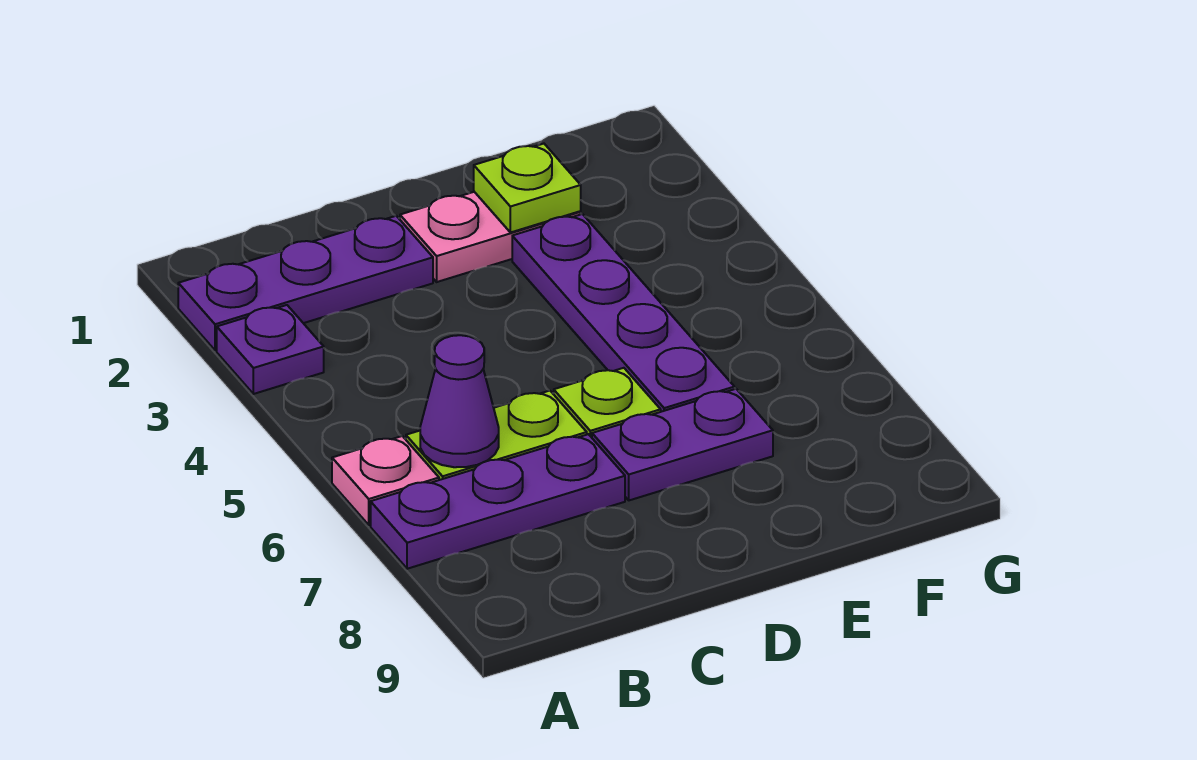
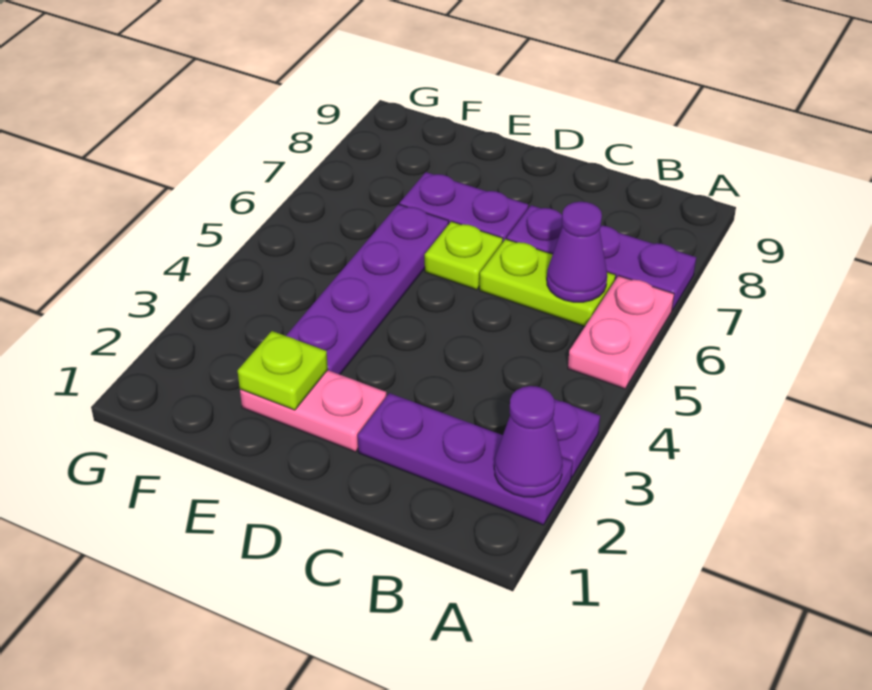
none -> purple 1x1 cone [494,386,563,497]
pink 1x1 plate [332,436,439,525] -> pink 1x2 plate [568,276,674,389]

